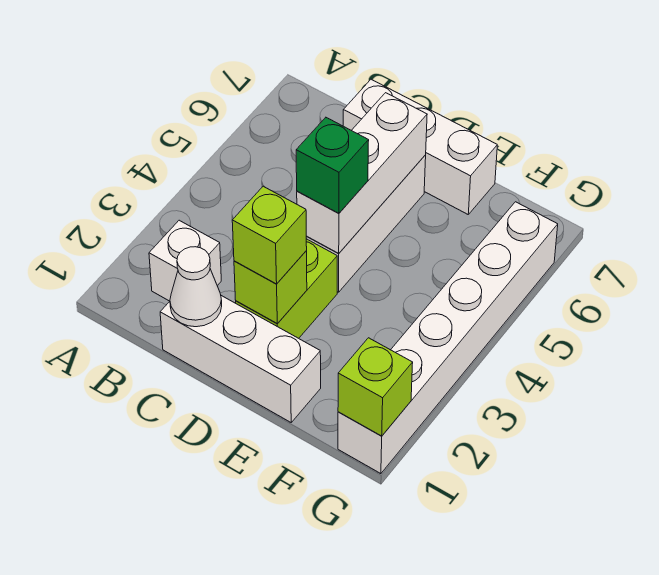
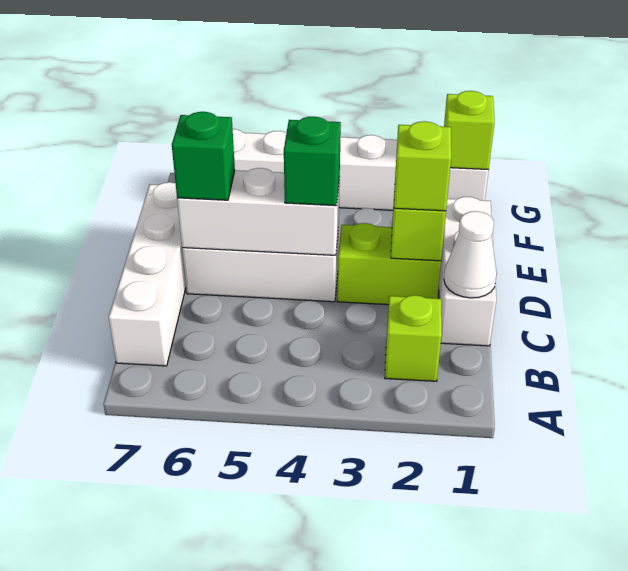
white 1x1 brick [149,220,221,301] -> lime 1x1 brick [385,295,442,381]
white 1x3 brick [343,79,497,214] -> white 1x4 brick [109,182,186,366]
none -> green 1x1 brick [172,112,235,200]

